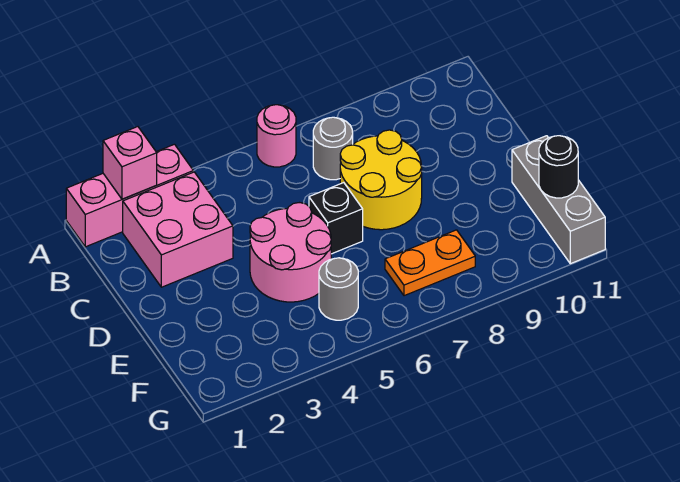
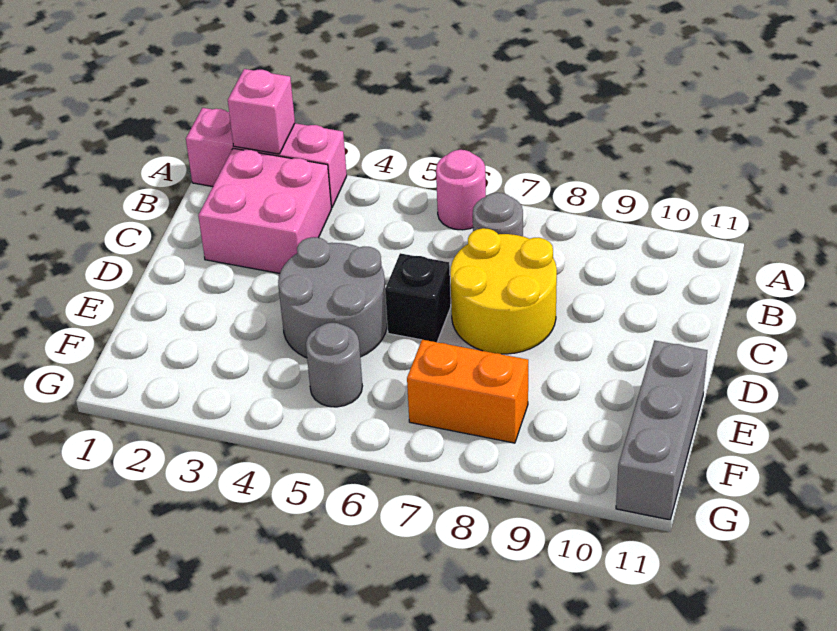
pink 2x2 round brick [250,203,331,302] -> grey 2x2 round brick [278,237,387,358]
orange 1x2 plate [385,230,475,296] -> orange 1x2 brick [407,340,528,443]
black 1x1 round brick [539,136,578,198] -> none

